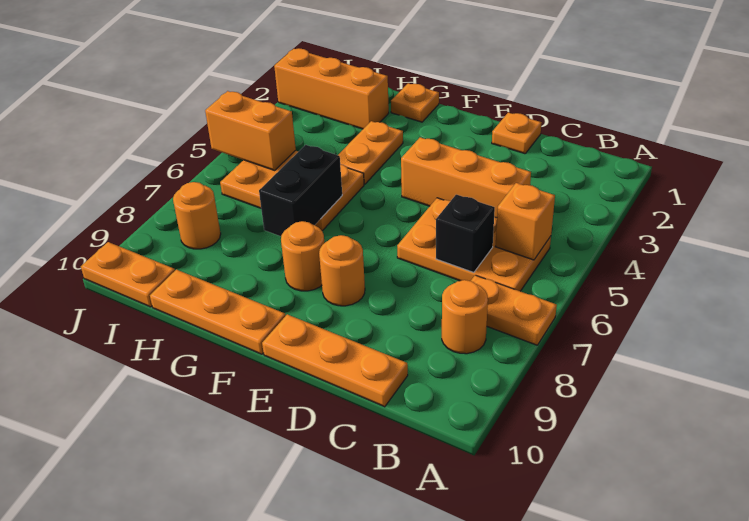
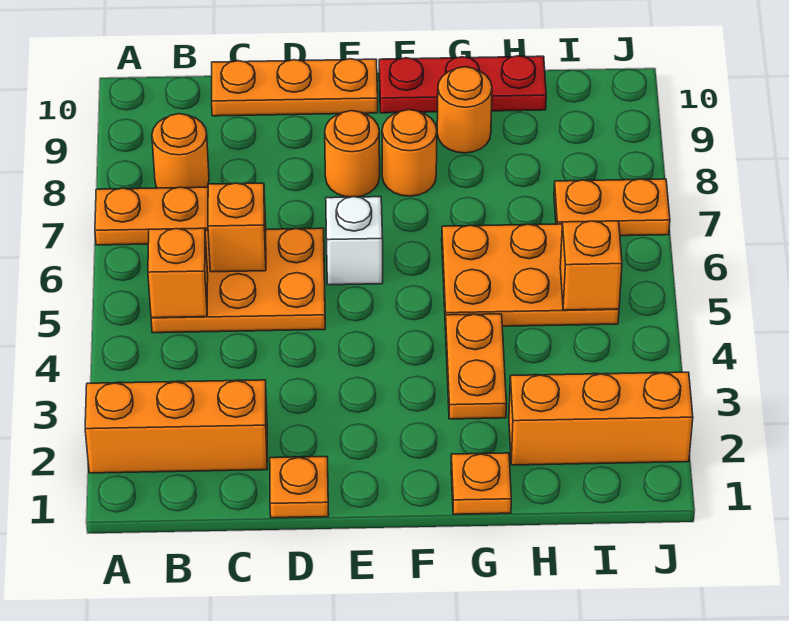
orange 1x3 brick [401,137,531,218] -> orange 1x3 brick moved to [85,380,267,473]
black 1x1 brick [436,195,495,273] -> orange 1x1 brick [208,183,266,272]
none -> white 1x1 brick [326,197,383,285]
orange 1x3 plate [150,270,286,354] -> red 1x3 plate [379,56,546,113]
black 1x2 brick [259,145,342,236] -> none
orange 1x2 brick [205,91,296,170] -> orange 1x1 brick [560,221,622,310]
orange 1x1 round brick [173,182,221,249] -> orange 1x1 round brick moved to [437,67,492,153]
orange 1x2 plate [81,242,175,307] -> orange 1x2 plate moved to [554,179,670,236]

